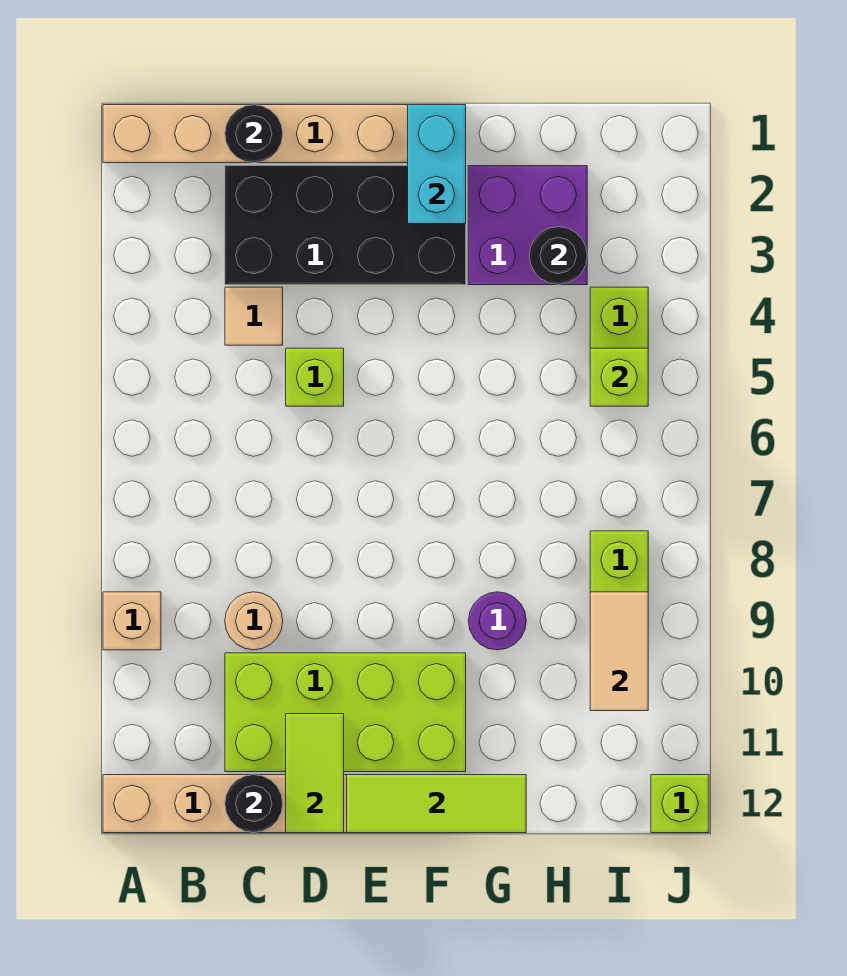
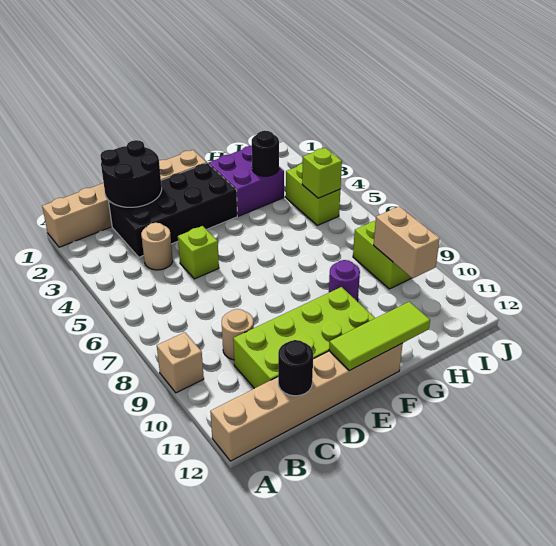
black 1x1 round brick [225,105,283,163] -> black 2x2 round brick [100,140,162,207]
tan 1x1 tile [225,287,283,345] -> tan 1x1 round brick [141,223,173,270]
lime 1x2 tile [286,714,344,833] -> none
cyan 1x2 brick [408,105,466,224] -> none
tan 1x2 tile [590,592,648,711] -> tan 1x2 brick [374,206,440,278]
lime 1x1 brick [651,775,709,833] -> none

